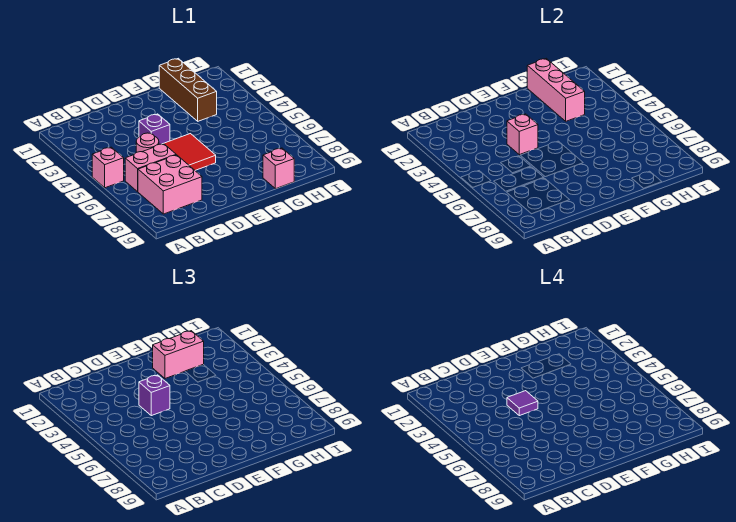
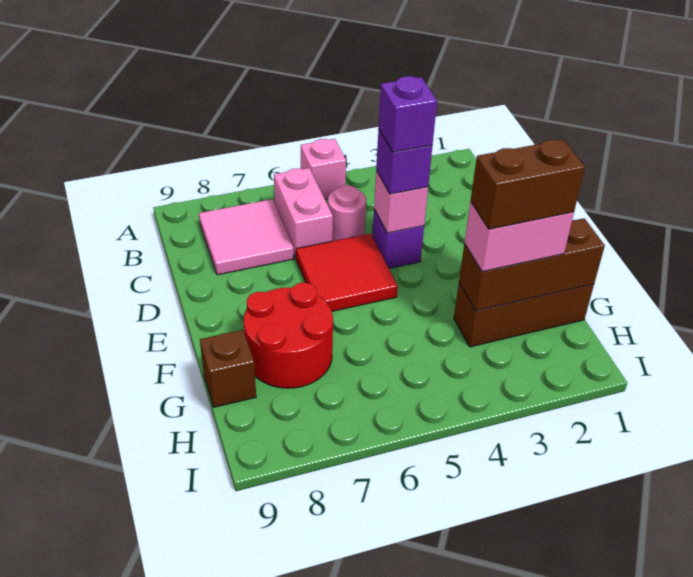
pink 2x2 brick [138,155,202,214] -> pink 2x2 tile [199,199,294,275]
purple 1x1 tile [507,391,538,416] -> purple 1x1 brick [379,76,437,152]
pink 1x2 brick [153,331,204,379] -> pink 1x2 brick turned to [465,202,574,272]
none -> red 2x2 round brick [244,283,333,388]
pink 1x3 brick [527,58,585,121] -> brown 1x3 brick [459,218,605,311]
none -> brown 1x2 brick [471,140,585,229]
pink 1x1 brick [263,148,294,189] -> brown 1x1 brick [200,330,256,407]

